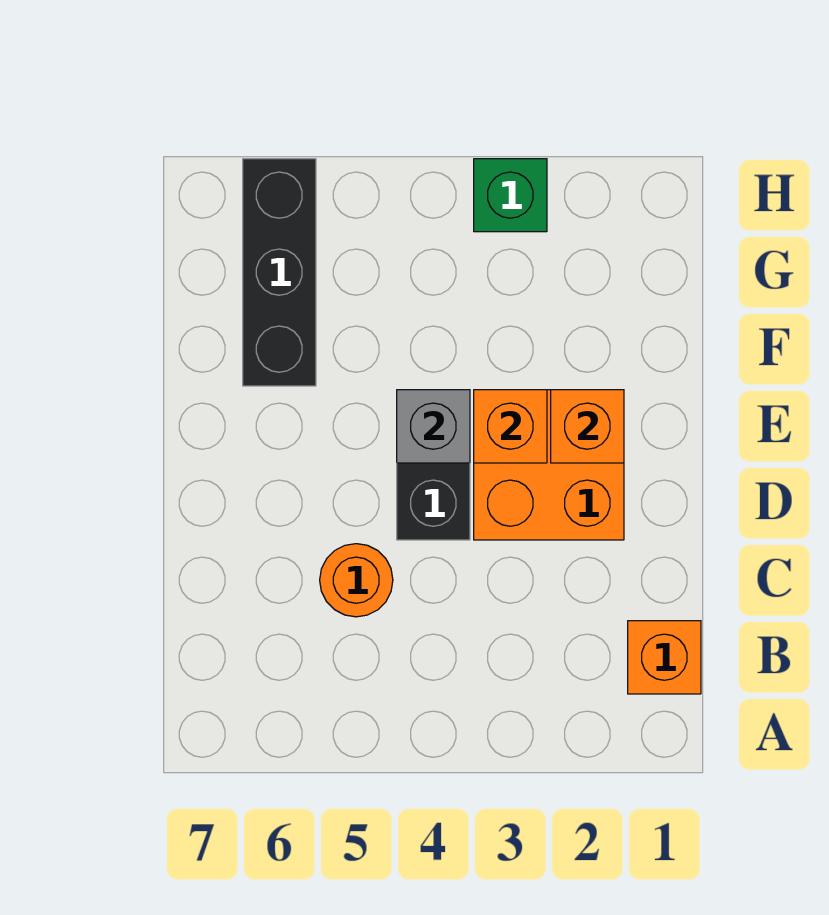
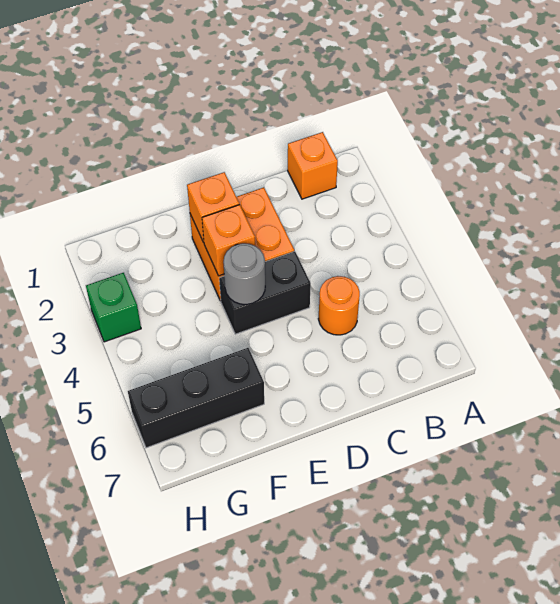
grey 1x1 brick [397,390,470,463] -> grey 1x1 round brick [223,243,265,304]

